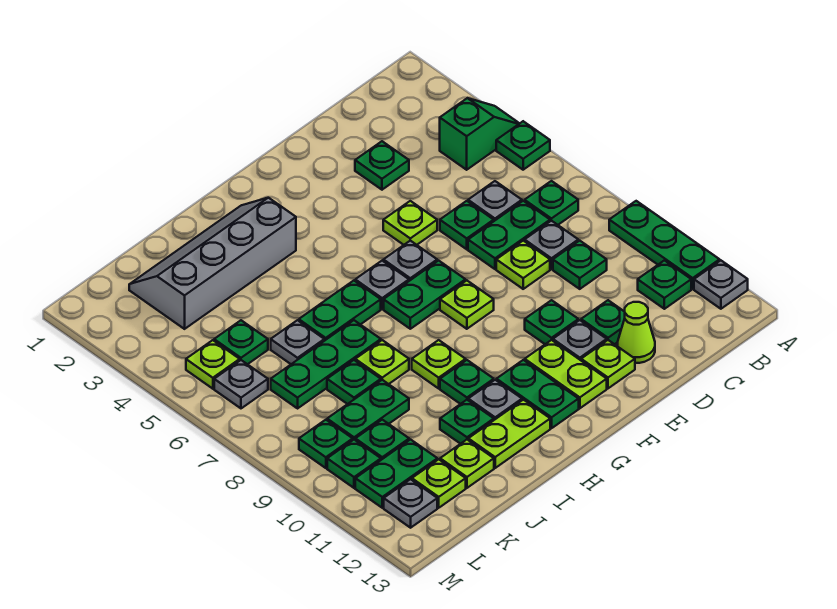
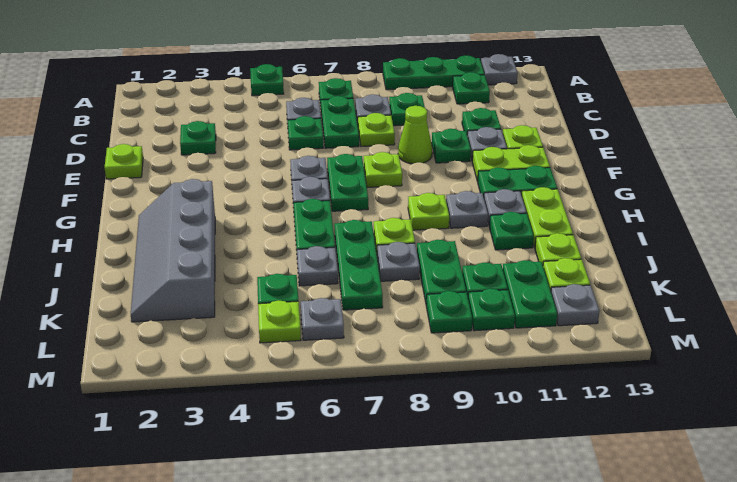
green 1x2 slope [440,98,520,170] -> none
lime 1x1 cone [618,302,655,363] -> lime 1x1 cone moved to [398,106,432,164]
lime 1x1 plate [383,201,437,245] -> lime 1x1 plate moved to [105,144,143,179]
green 1x1 plate [440,360,494,404] -> grey 1x1 plate [446,191,488,228]
green 1x1 plate [327,360,381,404] -> grey 1x1 plate [377,242,420,281]

